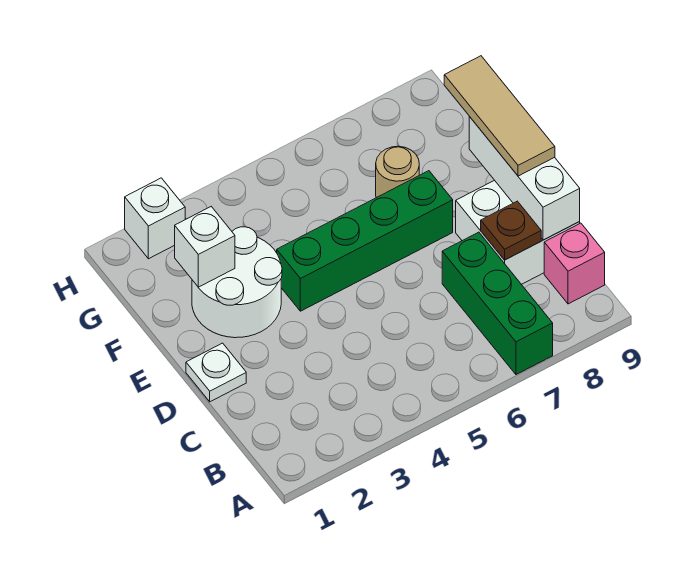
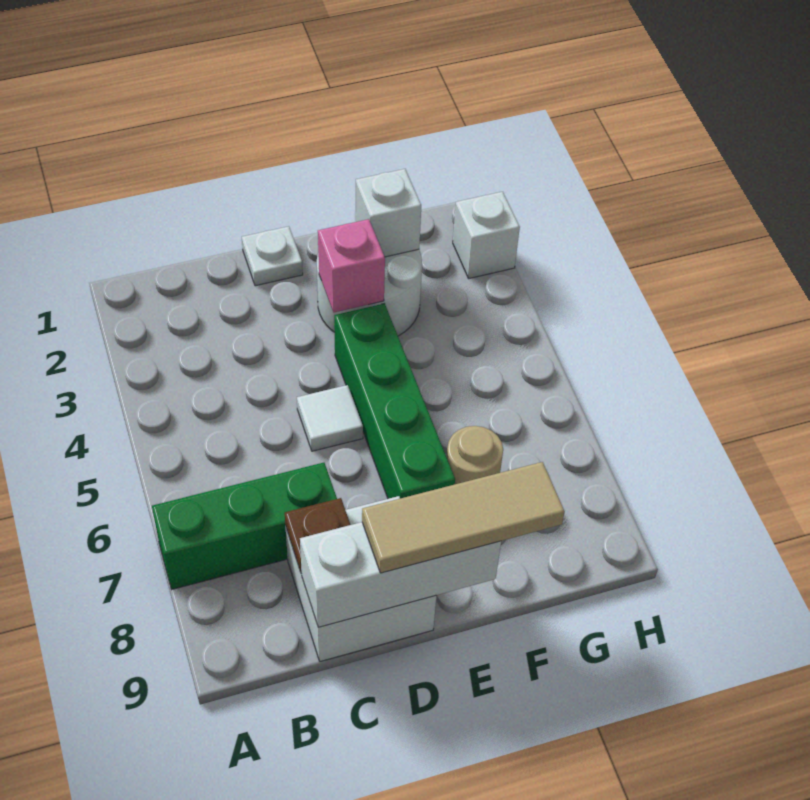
pink 1x1 brick [544,223,605,304] -> pink 1x1 brick moved to [318,219,385,312]
none -> white 1x1 tile [297,385,363,451]

